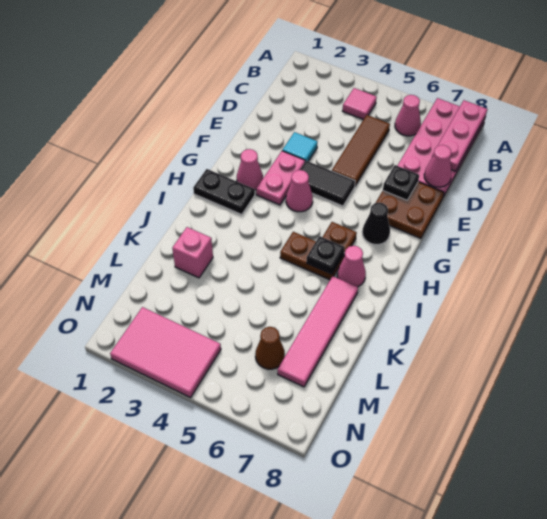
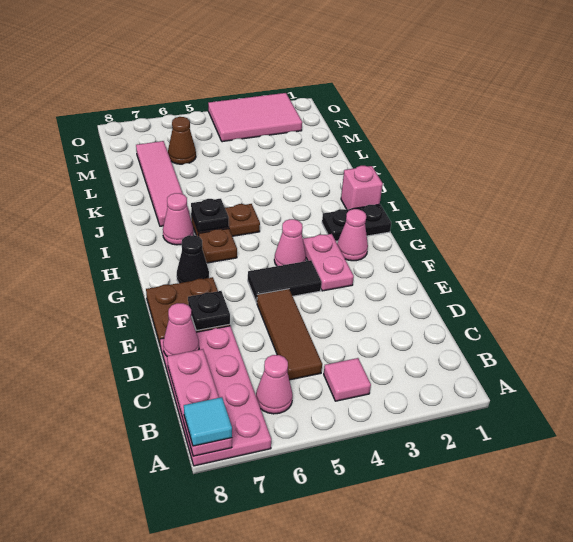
cyan 1x1 tile [282,132,317,162] -> cyan 1x1 tile moved to [184,397,232,446]
pink 1x1 brick [172,227,213,278] -> pink 1x1 brick moved to [341,166,383,209]

